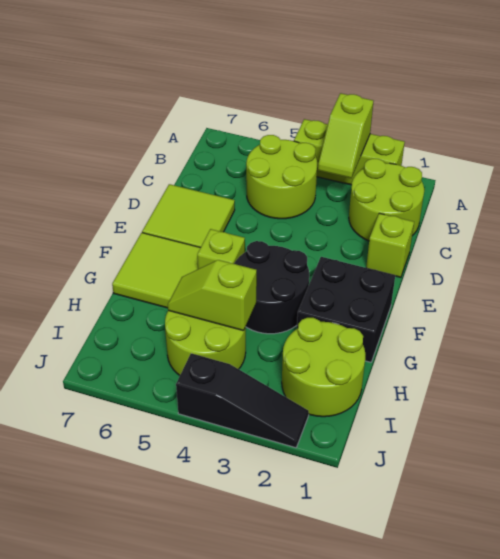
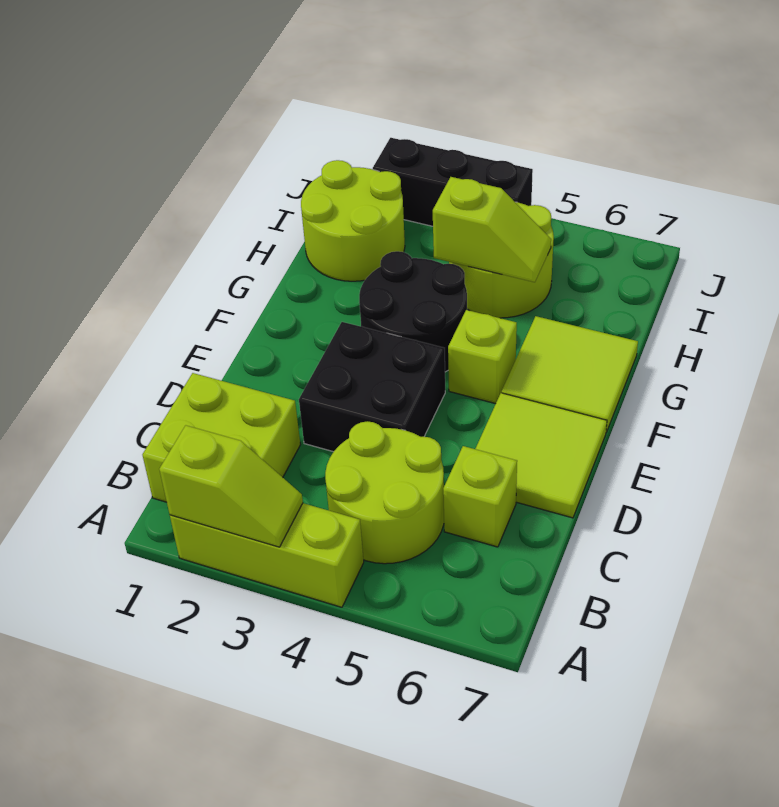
lime 1x2 slope [318,93,374,178] -> lime 1x2 slope turned to [159,425,303,547]
lime 2x2 round brick [349,159,424,241] -> lime 2x2 brick [143,373,300,502]
lime 1x1 brick [366,213,414,277] -> lime 1x1 brick moved to [443,446,517,547]
black 2x2 brick [297,257,395,362] -> black 2x2 brick moved to [299,322,445,452]
black 1x3 slope [176,353,309,448] -> black 1x3 brick [373,138,533,226]

